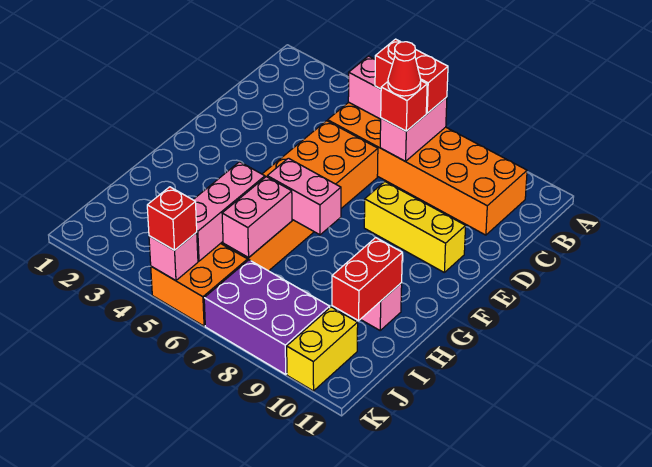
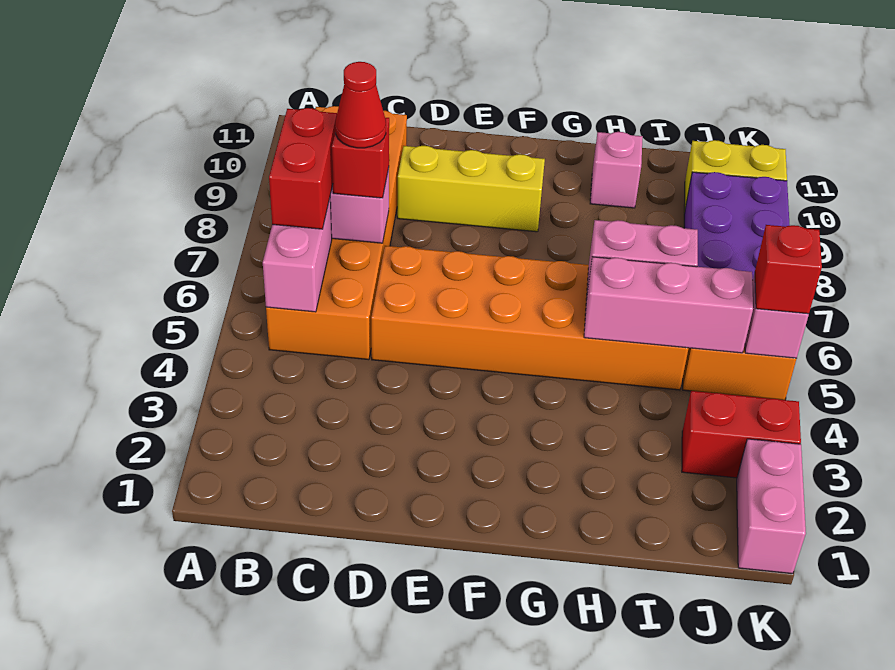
yellow 1x3 brick [364,182,466,272] -> yellow 1x3 brick turned to [397,146,545,232]
pink 1x2 brick [267,158,341,235] -> pink 1x2 brick moved to [737,439,806,574]
red 1x2 brick [332,238,402,321] -> red 1x2 brick moved to [682,391,801,478]

